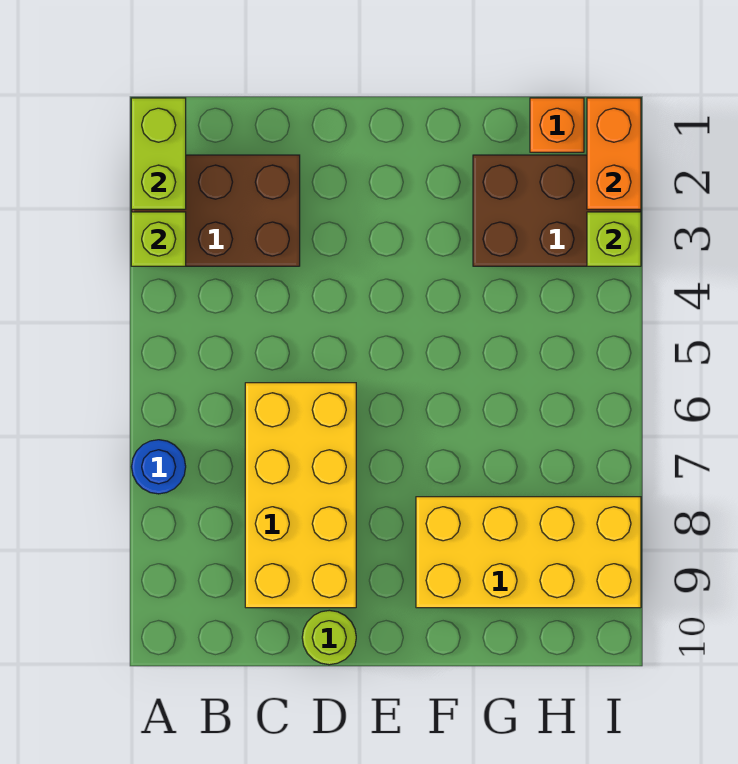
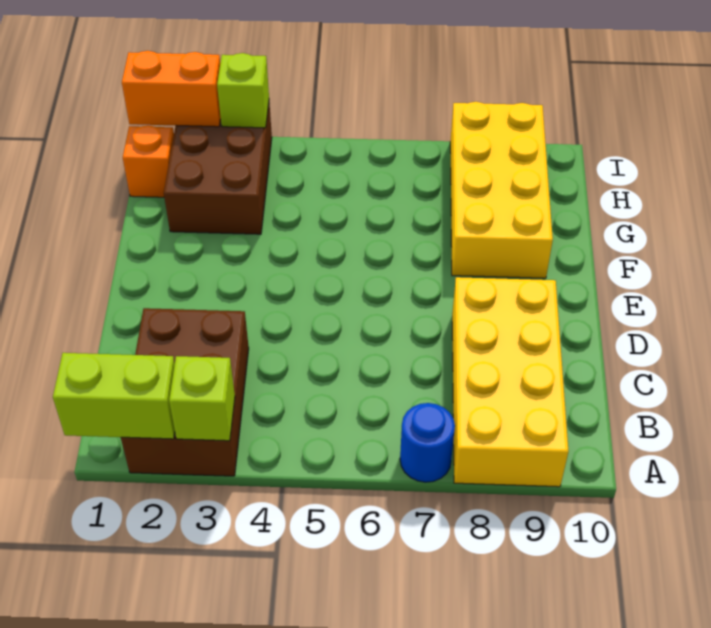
yellow 2x4 brick [245,383,356,608] -> yellow 2x4 brick turned to [452,277,569,487]
lime 1x1 round brick [302,610,356,665] -> none

